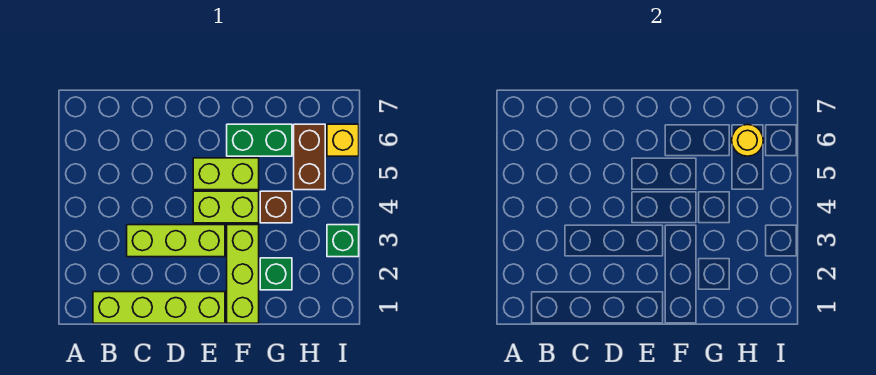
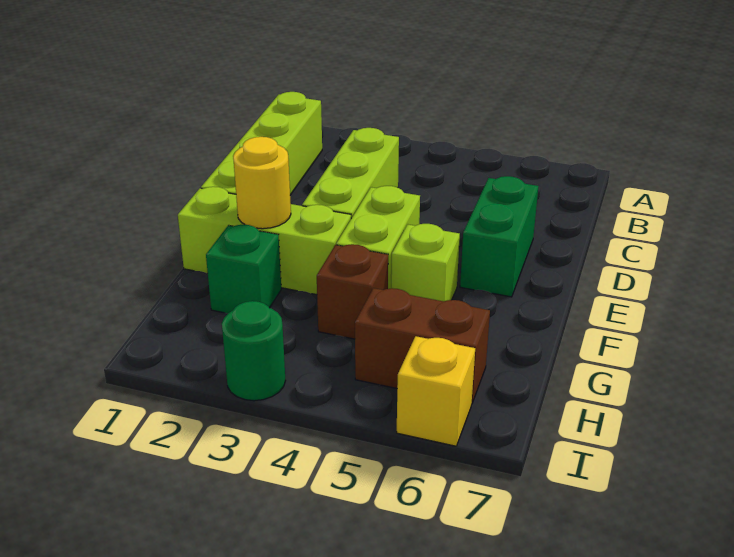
lime 1x2 brick [193,158,259,190] -> lime 1x1 brick [391,224,460,301]
green 1x2 brick [227,124,292,156] -> green 1x2 brick moved to [460,176,538,297]
yellow 1x1 round brick [732,125,763,156] -> yellow 1x1 round brick moved to [233,137,291,229]
green 1x1 brick [327,225,359,257] -> green 1x1 round brick [222,301,286,401]

